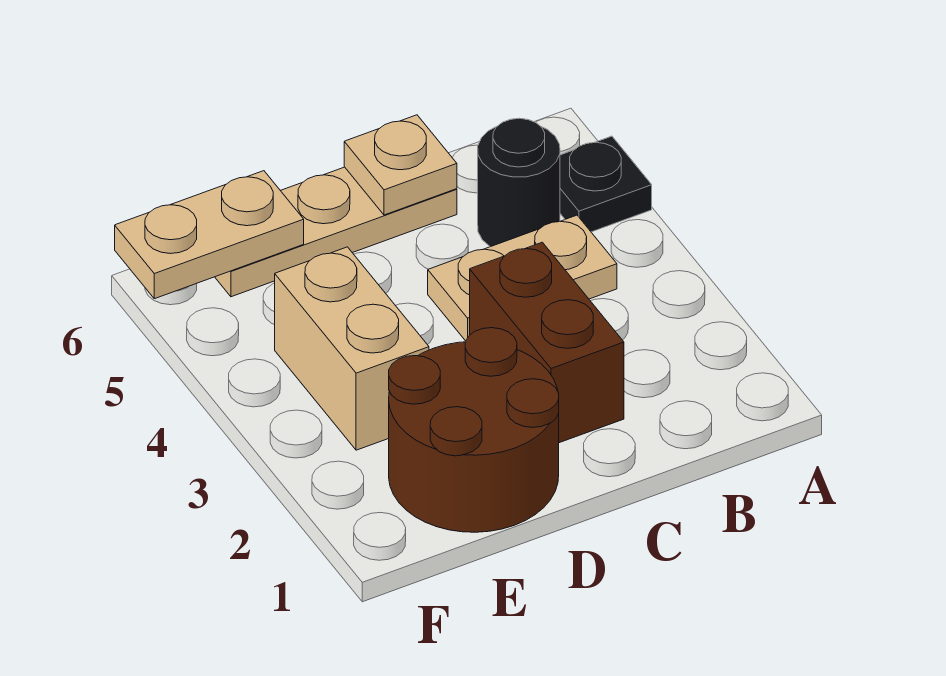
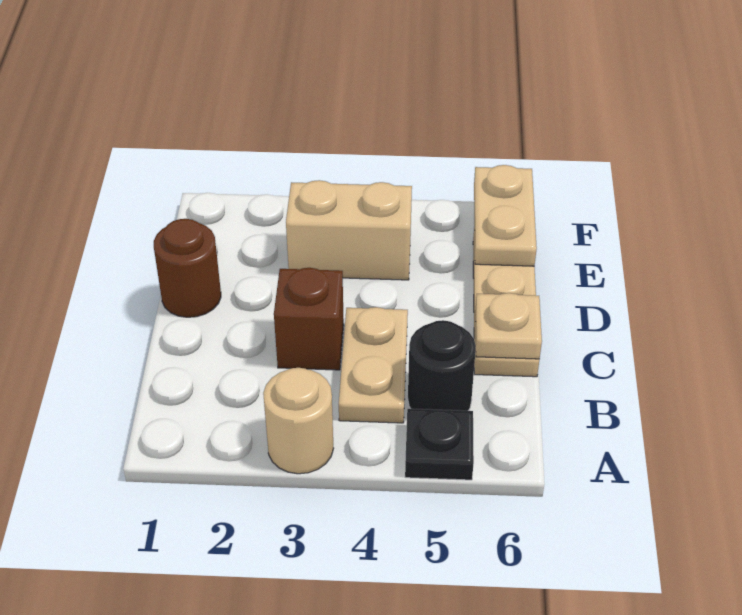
none -> tan 1x1 round brick [263,368,334,474]
brown 1x2 brick [470,242,624,443] -> brown 1x1 brick [274,268,344,370]
brown 2x2 round brick [389,328,559,532] -> brown 1x1 round brick [154,219,221,317]

